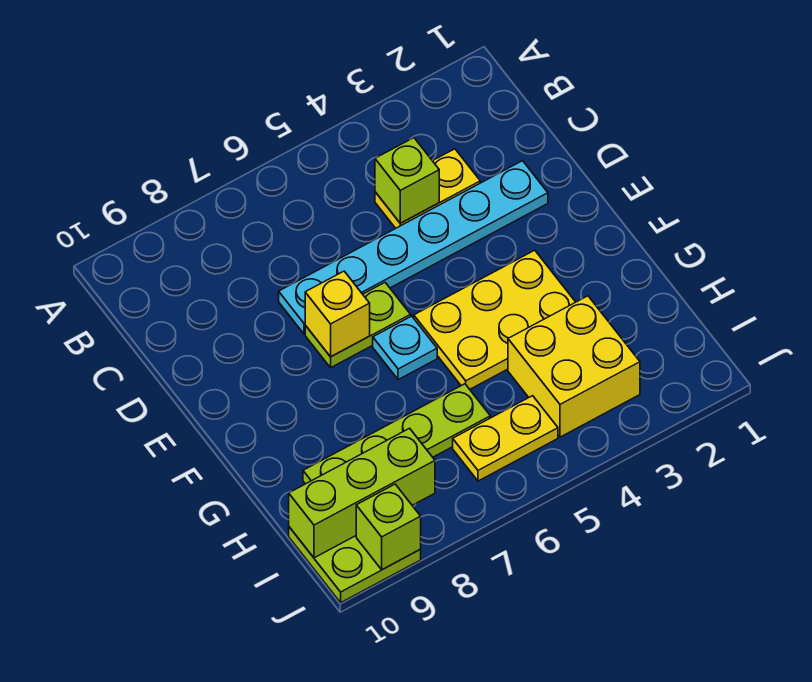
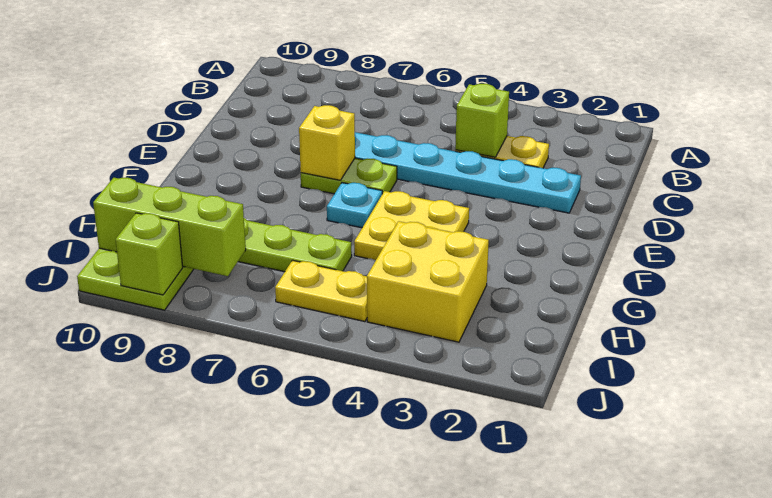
yellow 2x3 plate [414,250,575,389] -> yellow 2x2 plate [354,191,469,260]

